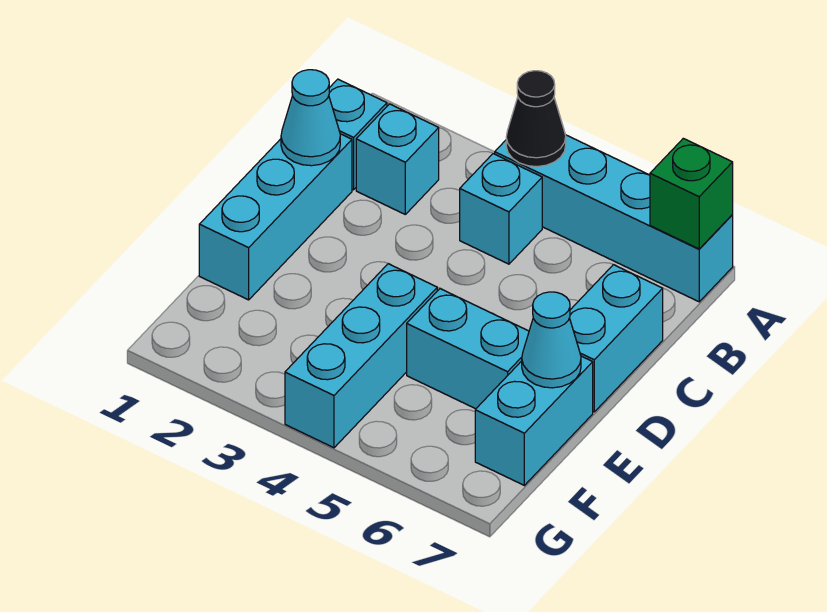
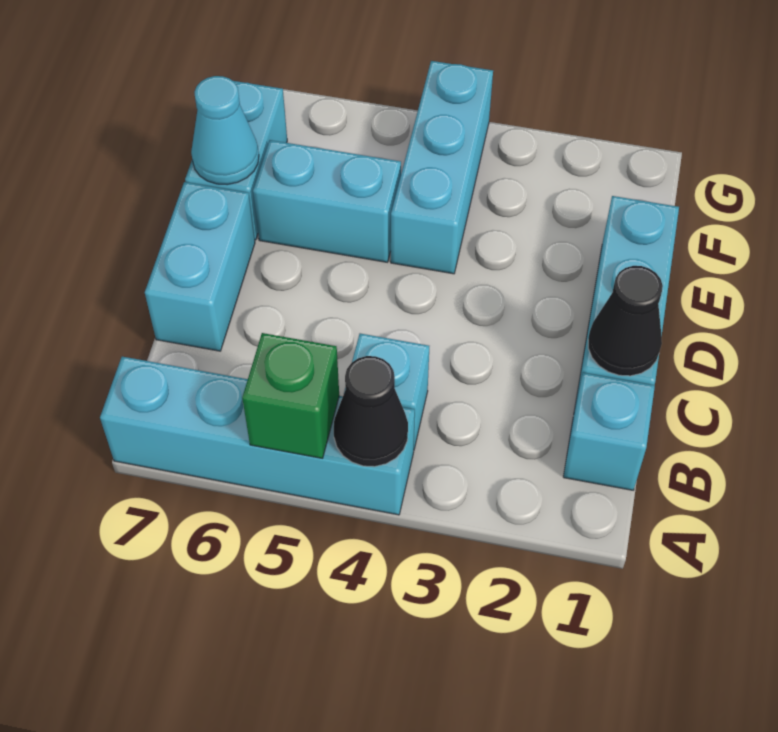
green 1x1 brick [650,138,733,249] -> green 1x1 brick moved to [242,333,339,458]
cyan 1x1 brick [356,104,439,214] -> none
cyan 1x1 cone [281,70,340,166] -> black 1x1 cone [588,266,663,376]

